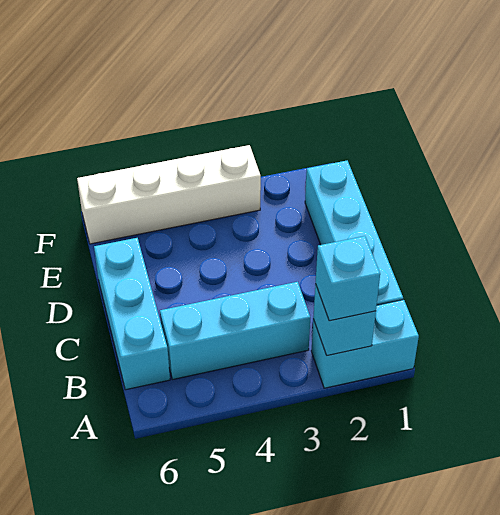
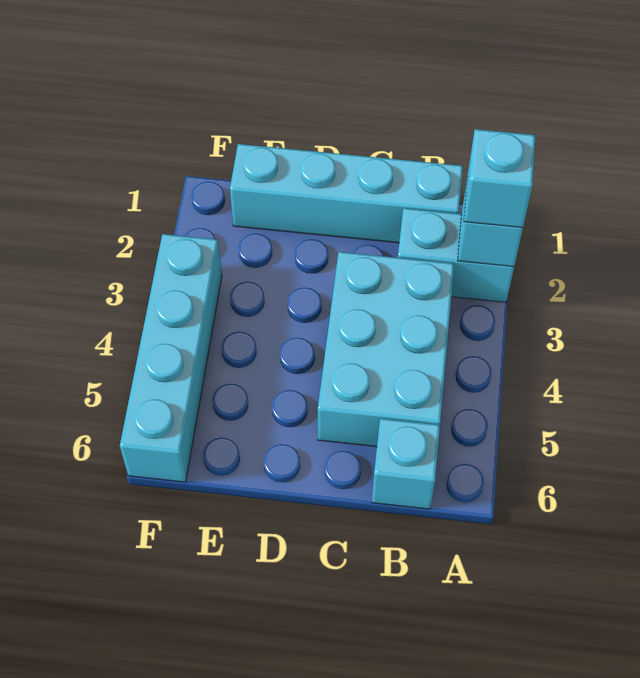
cyan 1x2 brick [311,300,419,388] -> cyan 1x2 brick turned to [398,208,514,302]
cyan 1x3 brick [160,282,310,379] -> cyan 2x3 brick [318,252,454,447]
cyan 1x3 brick [94,238,170,390] -> cyan 1x1 brick [372,419,440,509]
white 1x4 brick [77,145,261,244] -> cyan 1x4 brick [120,234,222,482]

